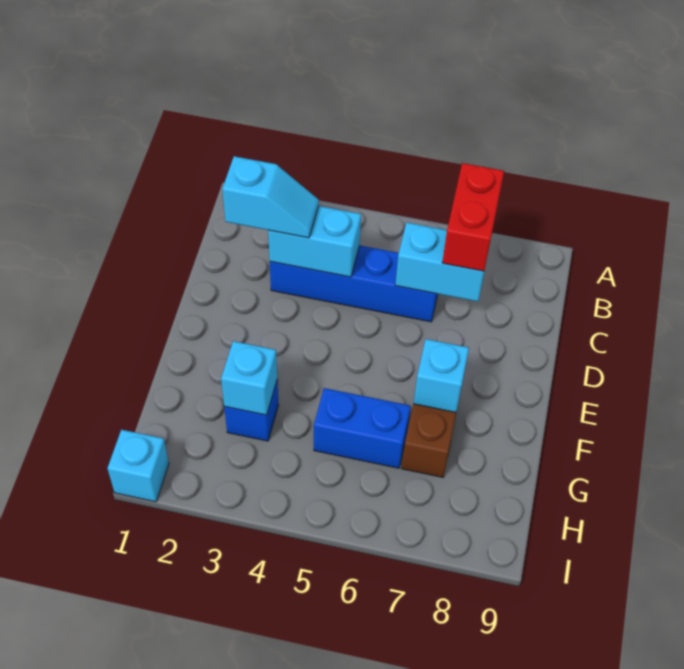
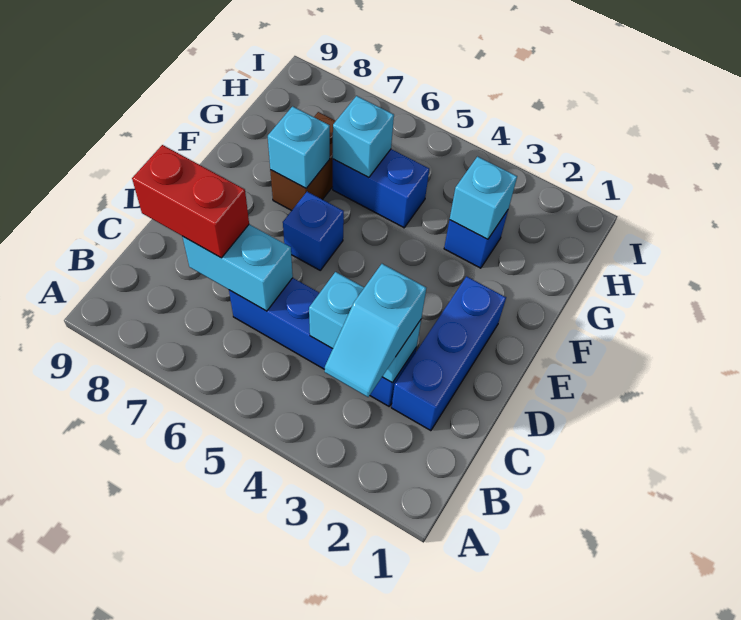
red 1x2 brick [442,163,504,271] -> red 1x2 brick turned to [132,145,249,258]
none -> blue 1x3 brick [391,276,506,431]
cyan 1x2 slope [222,156,319,238] -> cyan 1x2 slope turned to [325,264,426,397]
none -> blue 1x1 brick [283,192,344,270]
cyan 1x1 brick [108,430,169,502] -> cyan 1x1 brick moved to [333,96,394,178]

